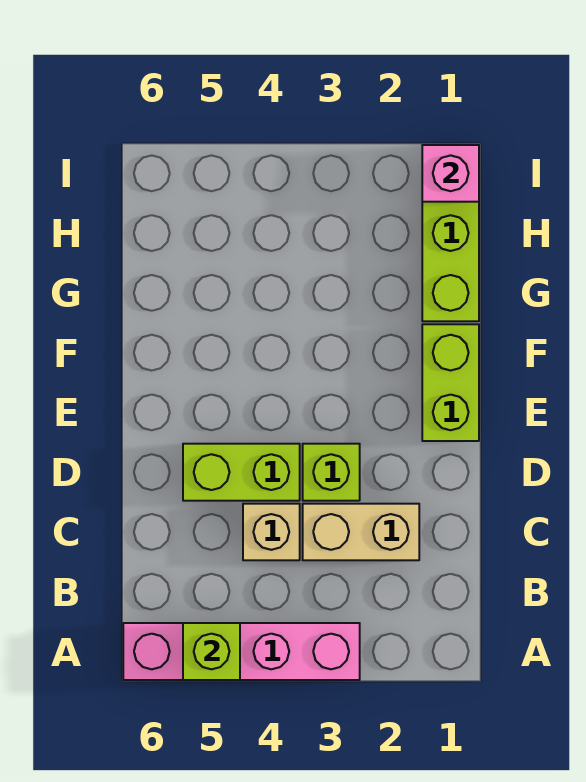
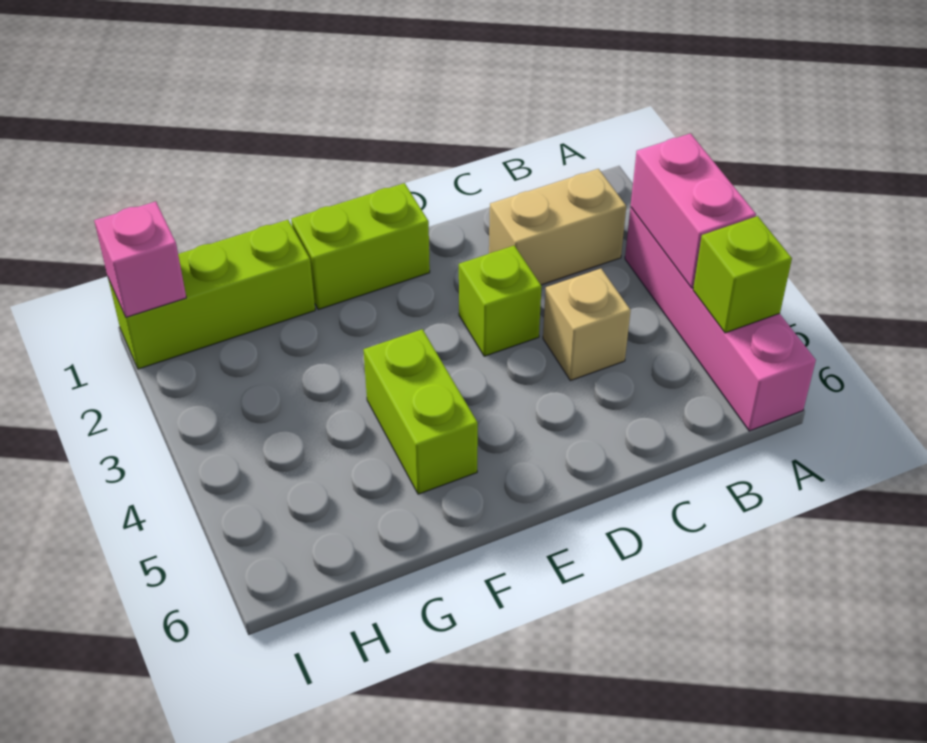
none -> pink 1x2 brick [631,133,756,288]
tan 1x2 brick [303,504,419,560] -> tan 1x2 brick turned to [489,169,626,285]
lime 1x2 brick [183,444,300,501] -> lime 1x2 brick moved to [363,329,478,494]

